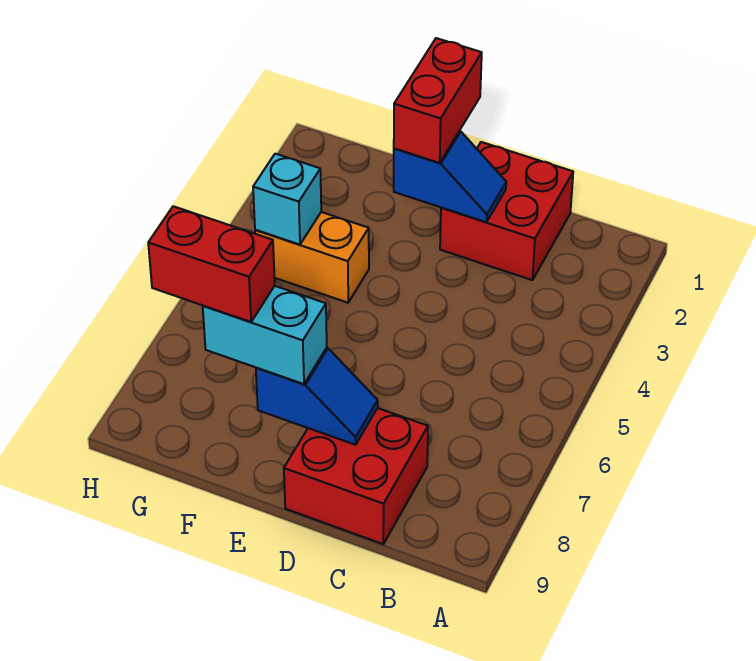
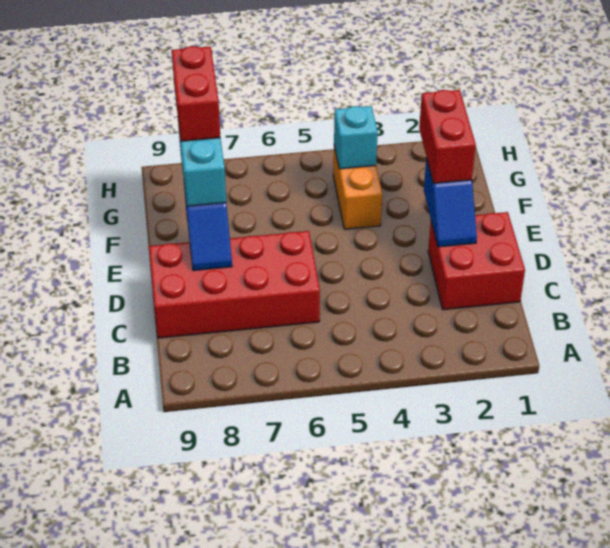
red 2x2 brick [284,408,428,544] -> red 2x4 brick [149,231,320,338]
red 1x2 brick [394,38,482,163] -> red 1x2 brick turned to [419,90,476,183]

